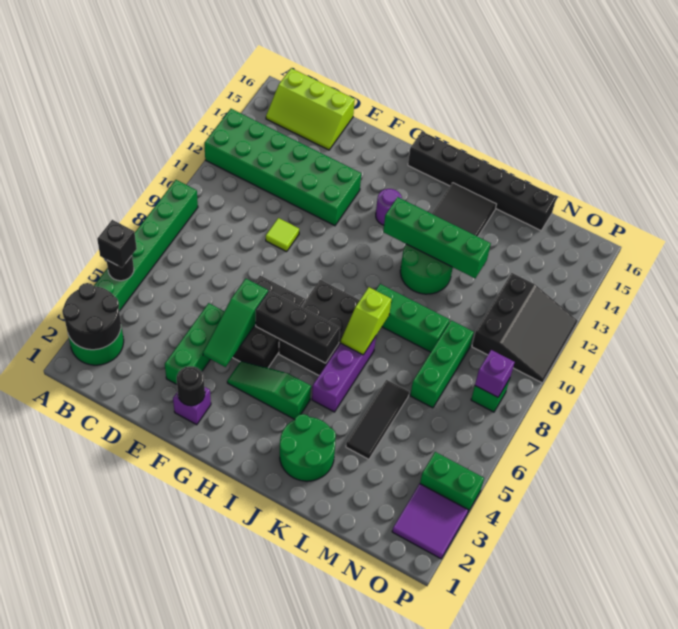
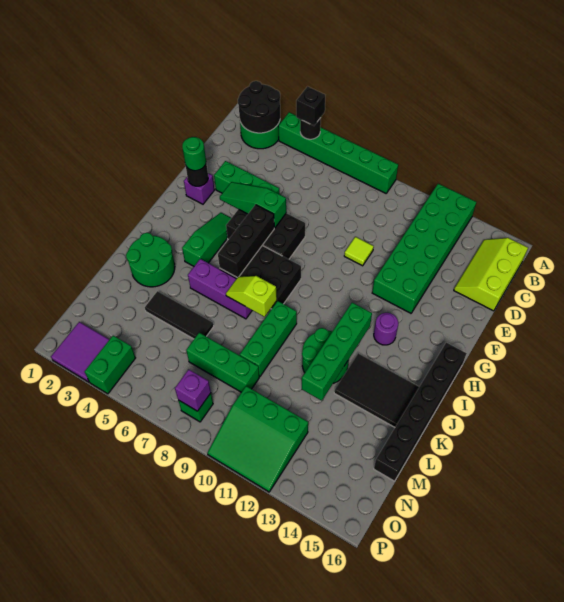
none -> green 1x1 round brick [182,137,206,171]
black 3x3 slope [472,273,578,383] -> green 3x3 slope [207,386,308,492]

